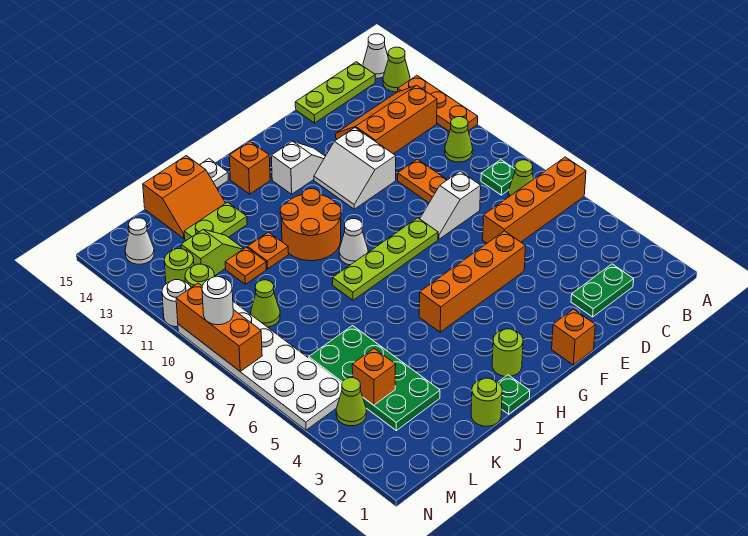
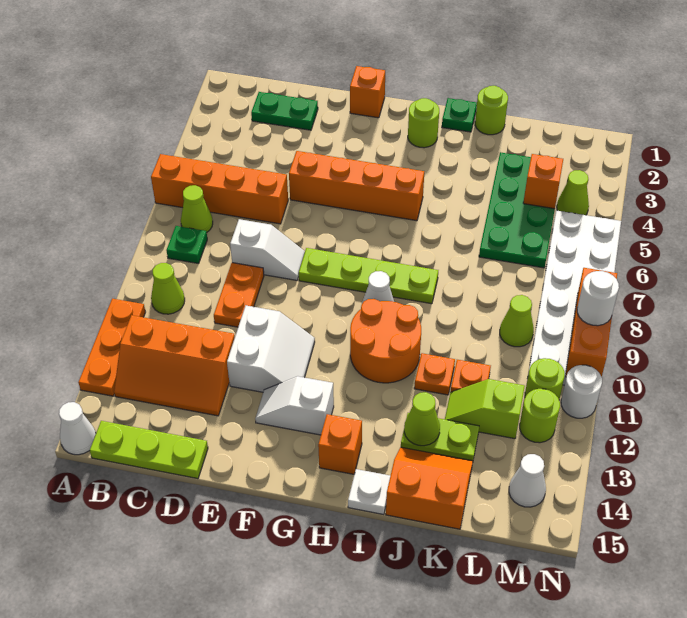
lime 1x1 cone [383,47,410,92] -> lime 1x1 cone moved to [404,392,440,446]

